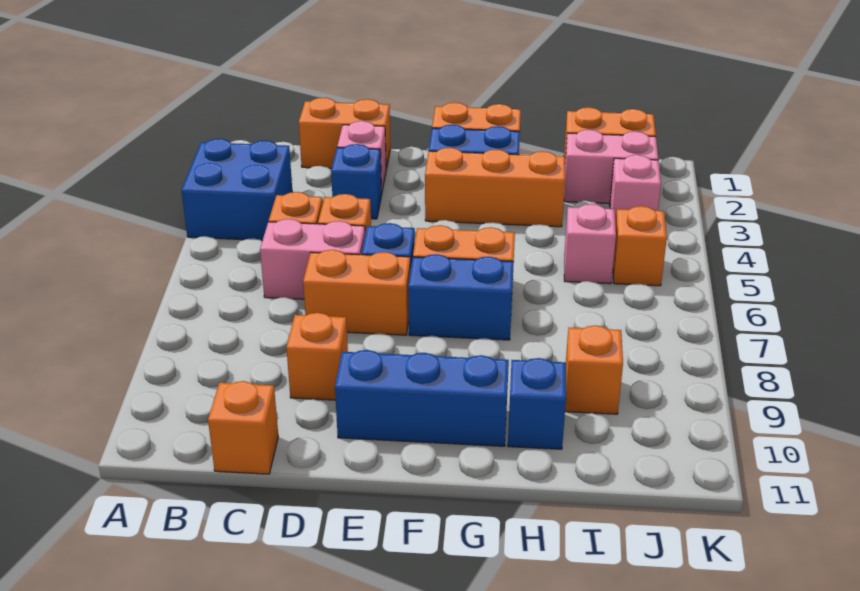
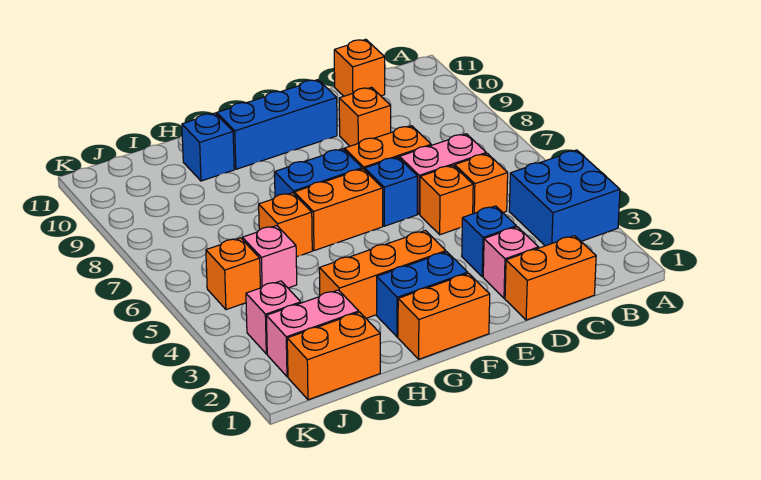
orange 1x1 brick [565,325,623,414] -> orange 1x1 brick moved to [259,193,312,257]

